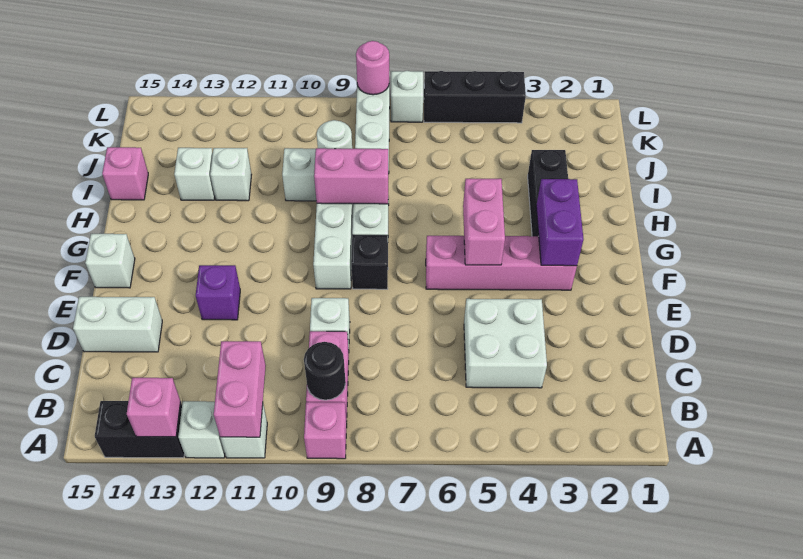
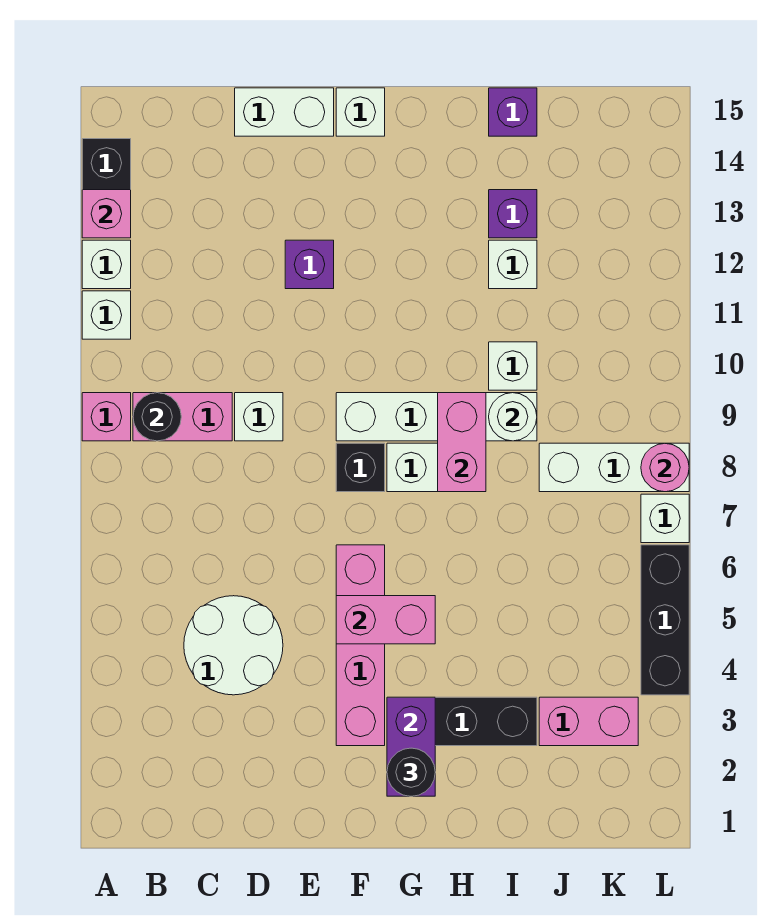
pink 1x2 brick [214,341,266,437] -> pink 1x2 brick moved to [539,697,638,746]
white 2x2 brick [464,299,547,388] -> white 2x2 round brick [184,596,283,695]
white 1x2 brick [73,297,162,352] -> white 1x2 brick turned to [235,88,334,136]
purple 1x2 brick [536,179,583,266] -> purple 1x2 brick turned to [387,697,435,796]
none -> black 1x1 round brick [387,748,435,796]
white 1x1 brick [174,148,215,200] -> purple 1x1 brick [489,190,537,238]
pink 1x1 brick [102,147,148,200] -> purple 1x1 brick [489,88,537,136]

